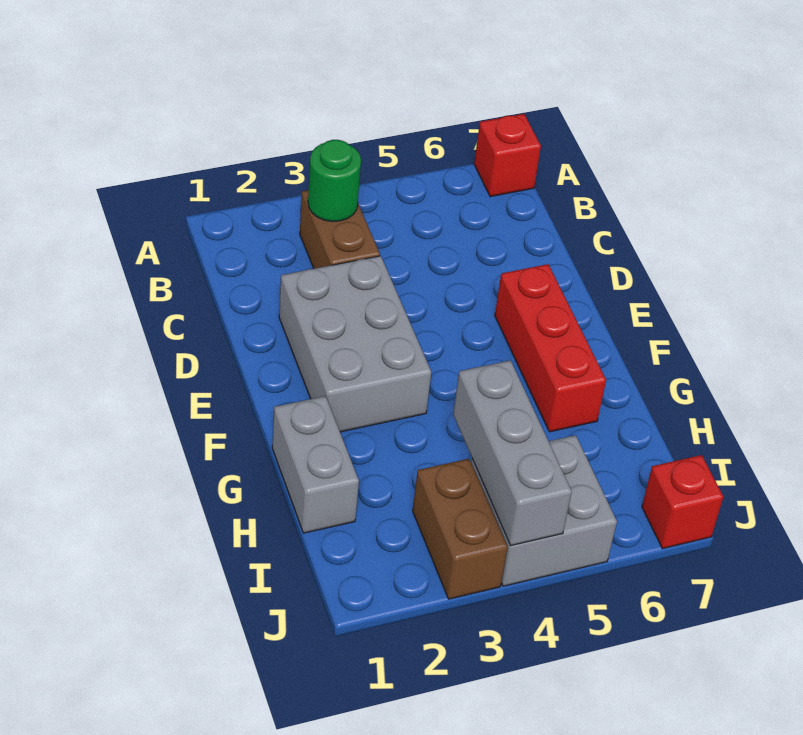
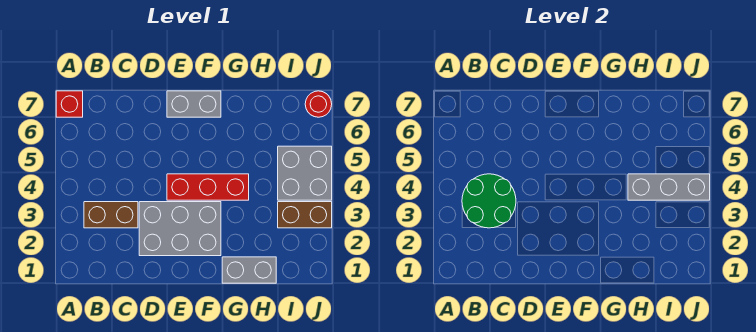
green 1x1 round brick [308,140,361,221] -> green 2x2 round brick [462,174,516,228]
red 1x3 brick [495,264,606,432] -> red 1x3 brick moved to [167,174,249,200]
none -> grey 1x2 brick [167,91,221,117]
red 1x1 brick [642,455,723,549] -> red 1x1 round brick [305,91,332,117]

